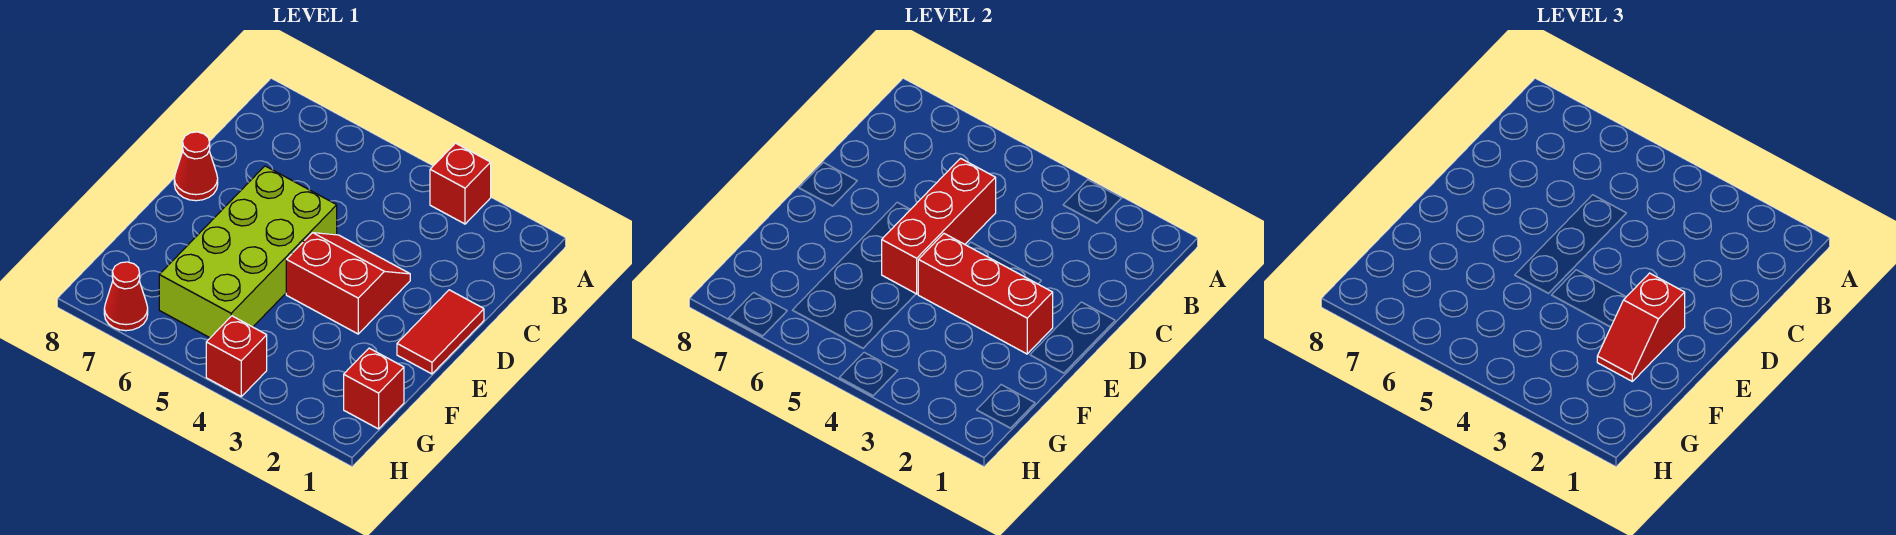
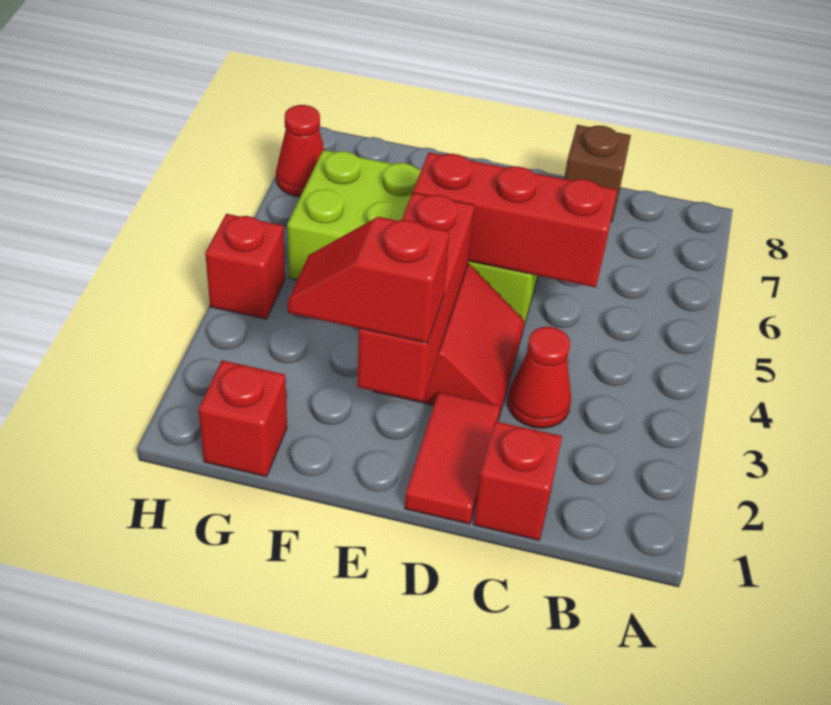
red 1x1 brick [430,143,491,224] -> red 1x1 brick moved to [473,421,562,540]
none -> brown 1x1 brick [564,125,631,222]
red 1x2 tile [397,290,484,374] -> red 1x2 tile turned to [405,392,500,524]
red 1x1 cone [174,132,218,201] -> red 1x1 cone moved to [508,327,571,428]

